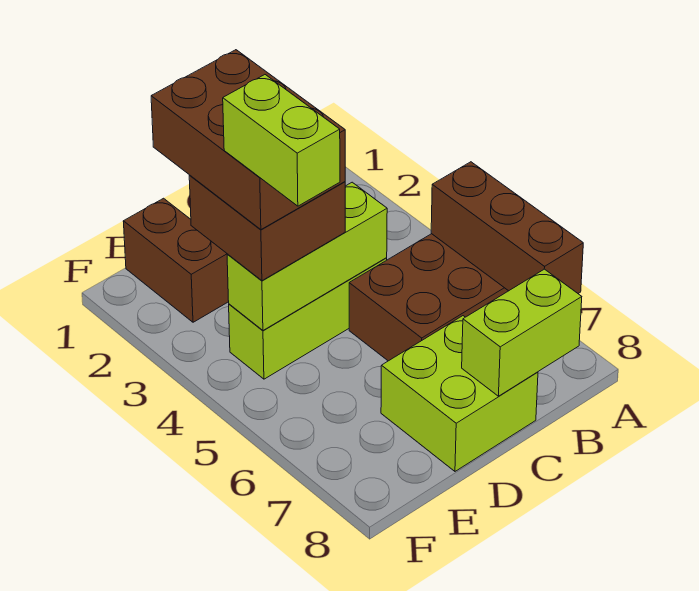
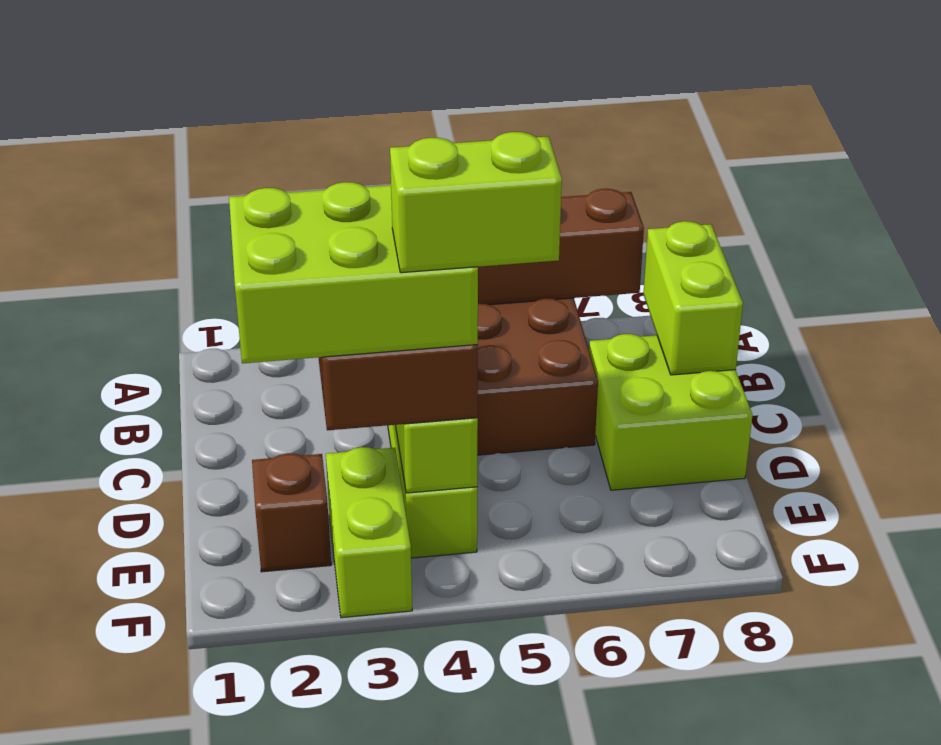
brown 2x3 brick [151,50,345,230] -> lime 2x3 brick [229,182,478,364]
brown 1x2 brick [123,198,229,322] -> brown 1x1 brick [252,454,331,572]
none -> lime 1x2 brick [326,447,412,618]

